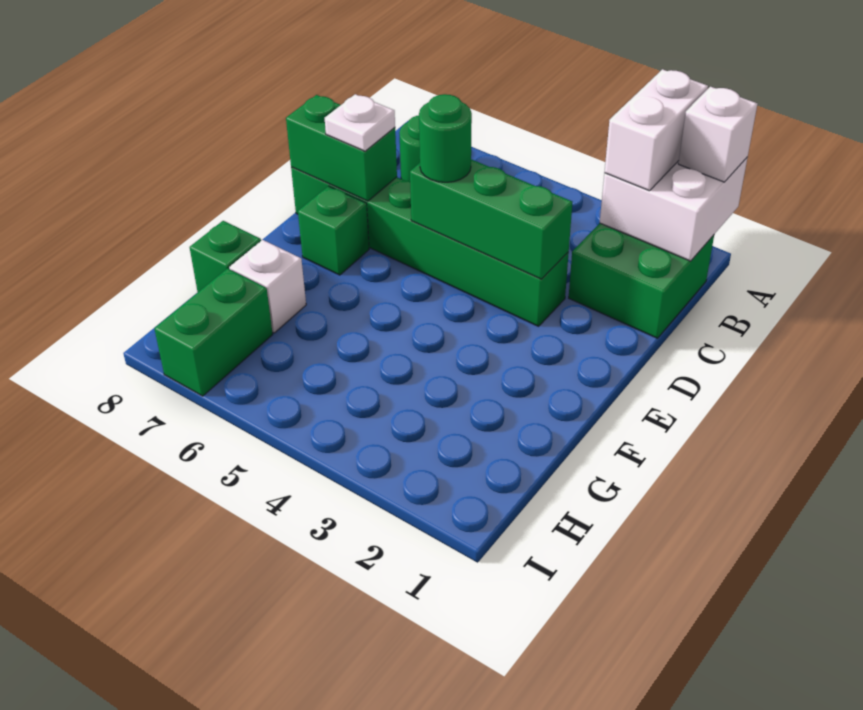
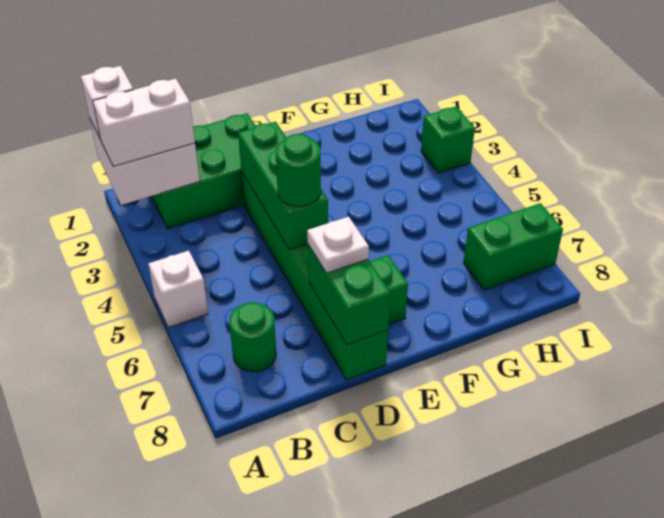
green 2x2 brick [569,223,714,338] -> green 2x3 brick [151,113,255,229]
white 1x1 brick [229,240,306,333] -> white 1x1 brick moved to [149,251,208,328]
green 1x1 brick [190,221,261,292] -> green 1x1 brick moved to [421,106,475,173]

